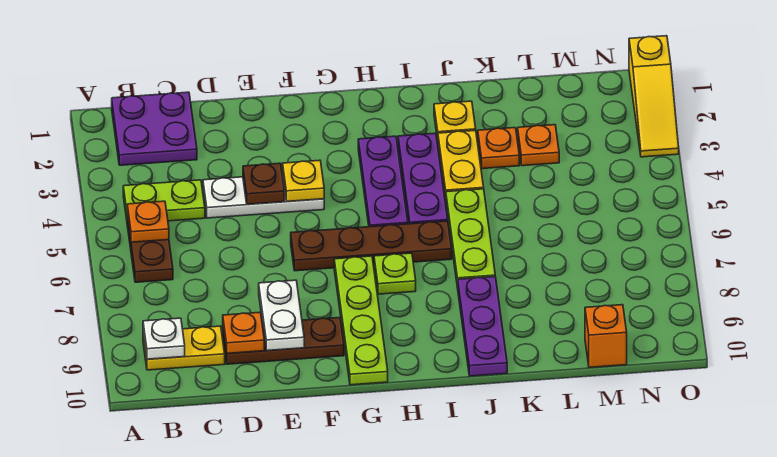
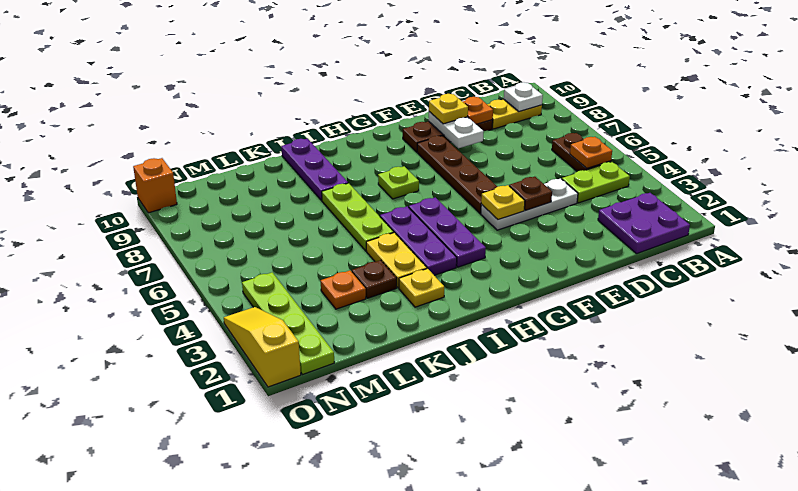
none -> yellow 1x1 plate [429,94,468,124]
brown 1x4 plate [291,221,452,271] -> brown 1x4 plate turned to [417,136,497,214]
lime 1x4 plate [334,256,388,385] -> lime 1x4 plate moved to [242,272,334,375]
orange 1x1 plate [478,128,519,169] -> brown 1x1 plate [352,260,397,298]
orange 1x1 brick [585,305,627,367] -> orange 1x1 brick moved to [133,158,177,213]

